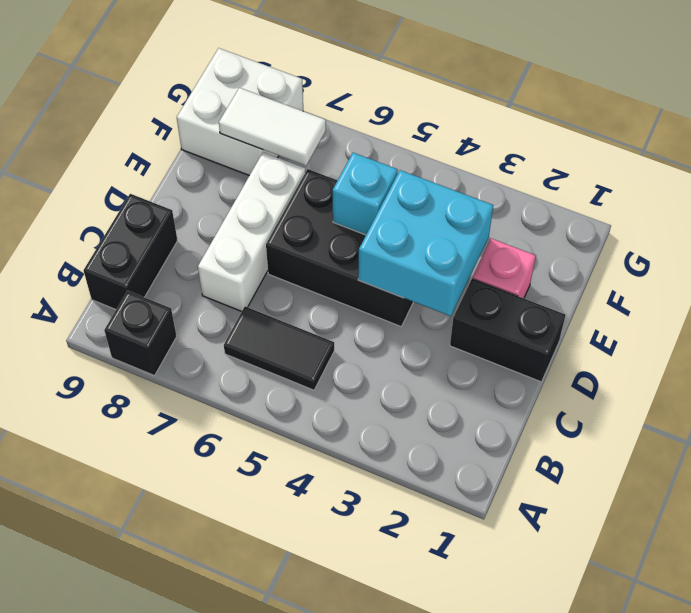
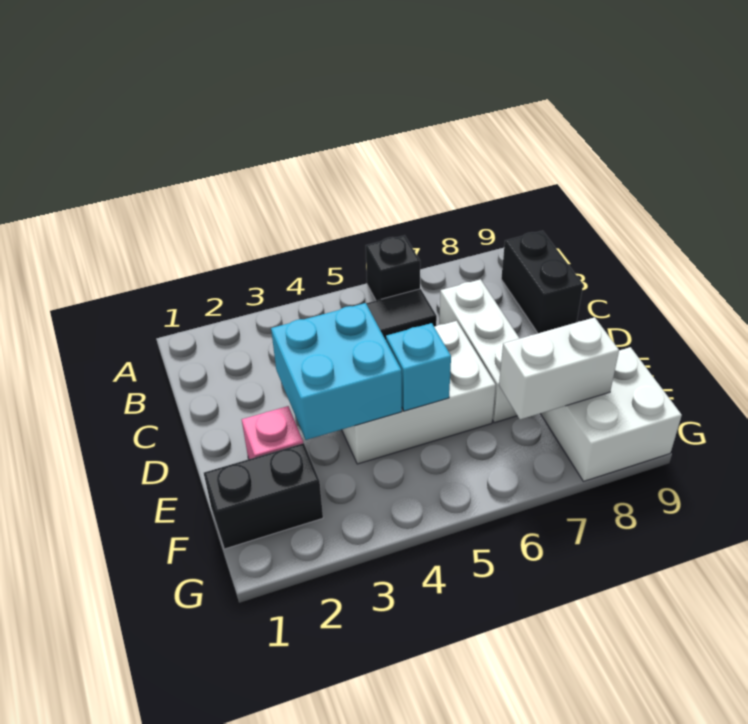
black 1x1 brick [104,291,177,375] -> black 1x1 brick moved to [366,235,420,301]
black 1x2 brick [450,278,565,382] -> black 1x2 brick moved to [204,443,323,549]
black 2x3 brick [266,169,413,326] -> white 2x3 brick [342,321,496,464]
white 1x2 tile [219,88,326,166] -> white 1x2 brick [499,317,619,419]

